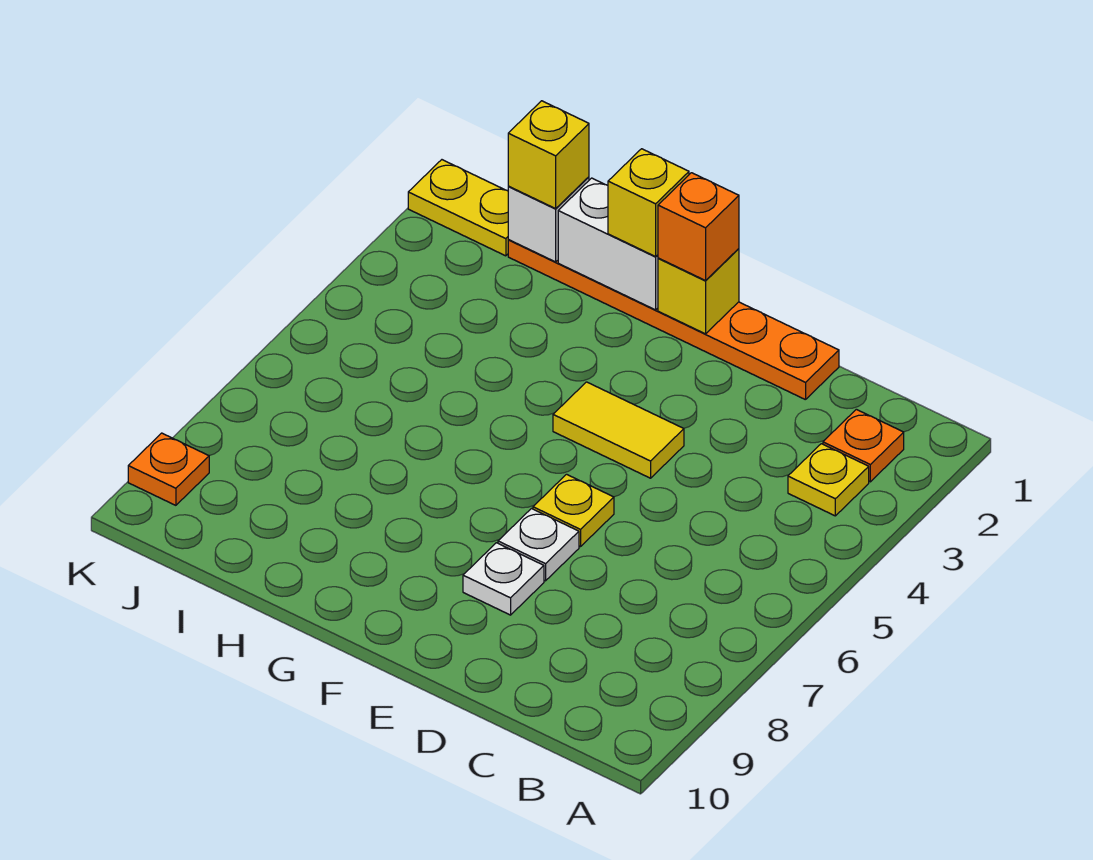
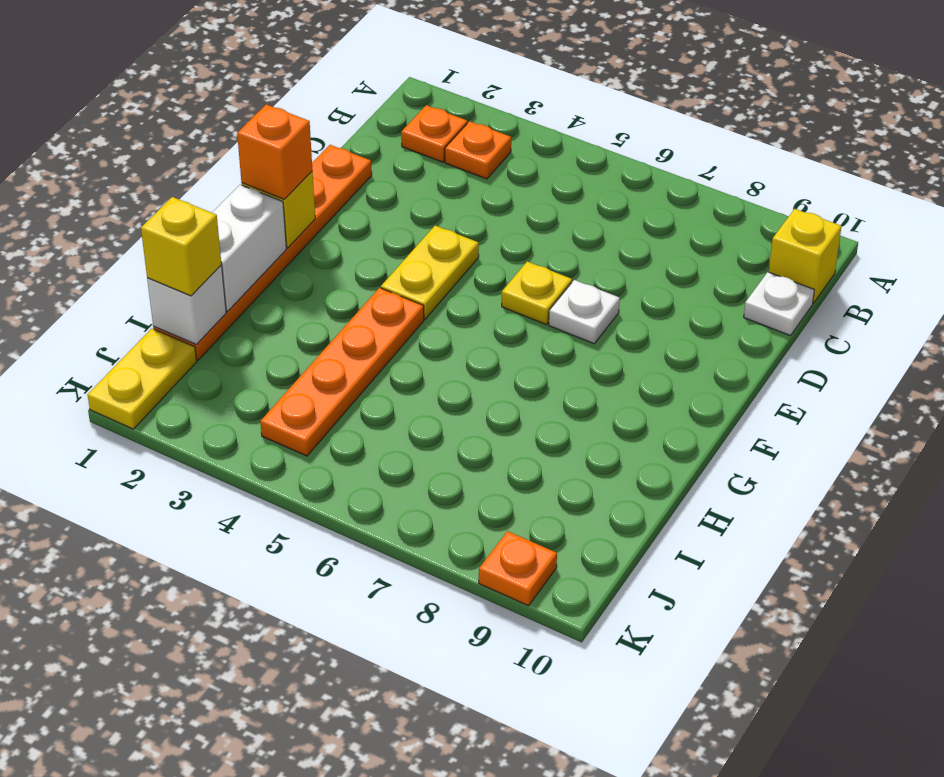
yellow 1x1 plate [788,444,869,516] -> orange 1x1 plate [445,121,511,179]
yellow 1x2 tile [553,382,684,478] -> yellow 1x2 plate [381,225,479,319]
white 1x1 plate [463,543,544,615] -> white 1x1 plate moved to [744,272,814,336]
yellow 1x1 brick [608,149,689,257] -> yellow 1x1 brick moved to [769,209,842,303]
none -> orange 1x4 plate [260,288,424,456]

